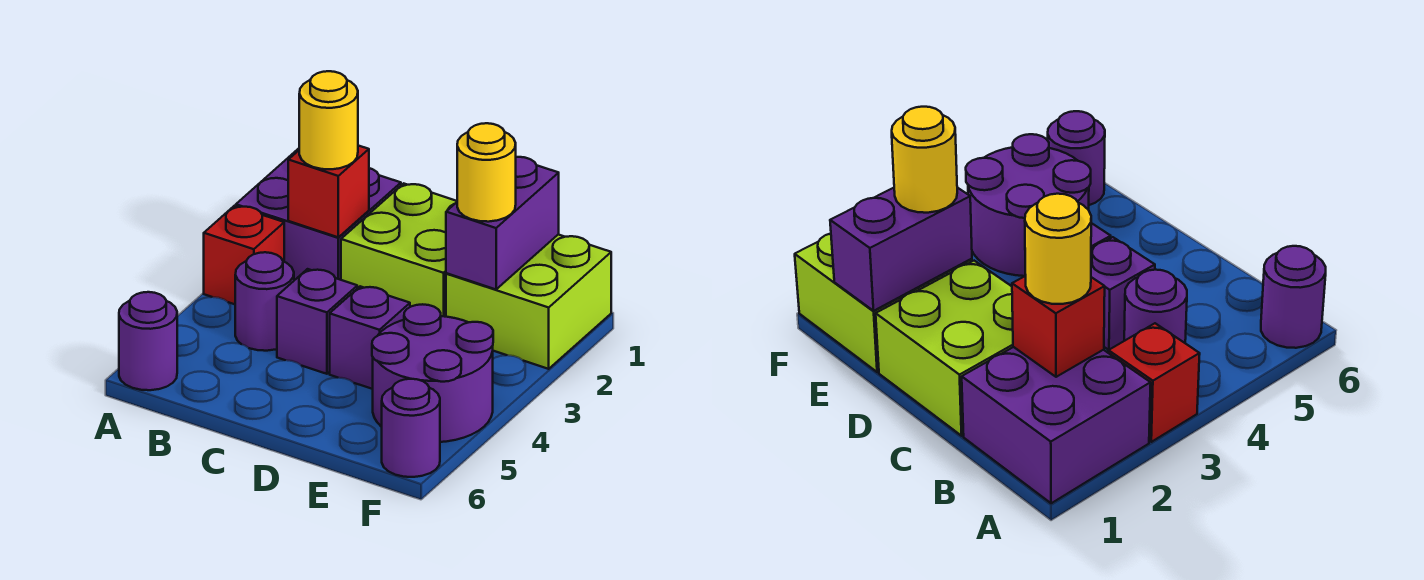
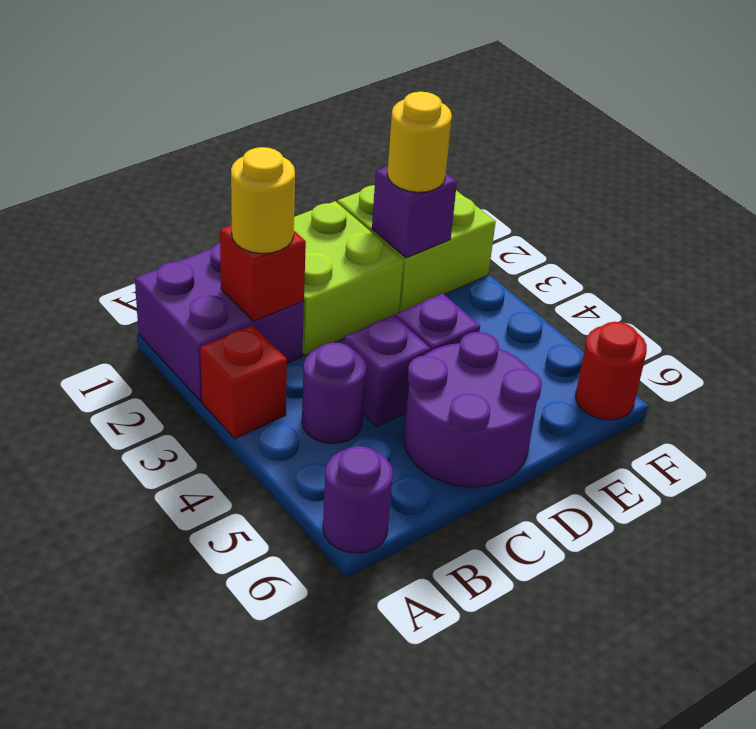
purple 1x2 brick [446,157,559,289] -> purple 1x1 brick [372,166,457,258]
purple 2x2 round brick [372,304,493,442] -> purple 2x2 round brick moved to [404,332,542,487]
purple 1x1 round brick [382,379,440,477] -> red 1x1 round brick [576,322,647,420]

